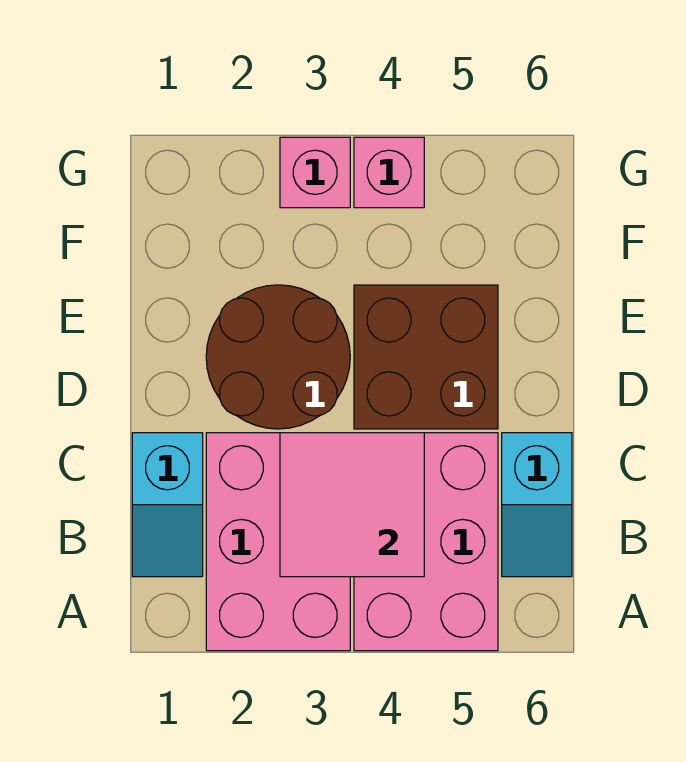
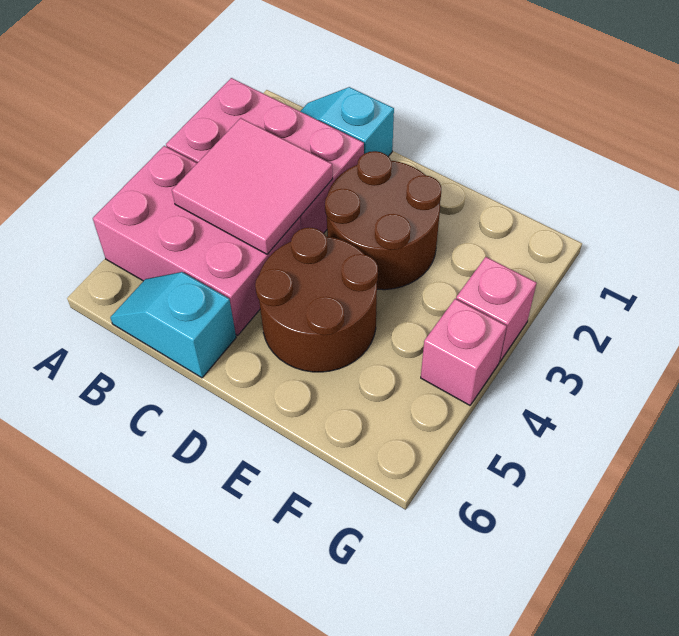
brown 2x2 brick [354,285,498,429] -> brown 2x2 round brick [255,228,378,372]

